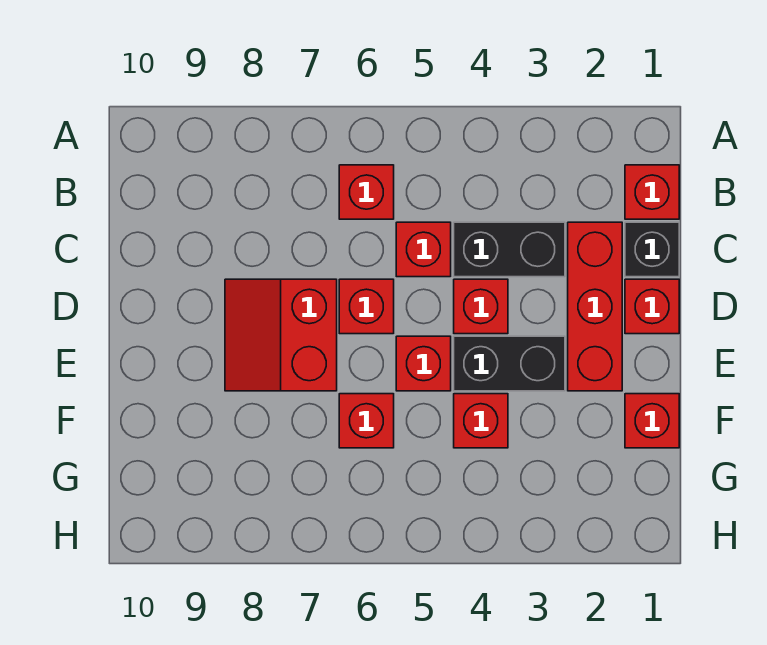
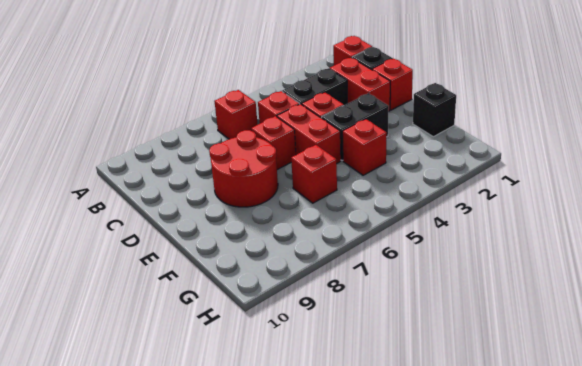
red 1x3 brick [568,222,622,391] -> red 1x2 brick [330,58,390,112]
red 2x2 slope [225,279,337,391] -> red 2x2 round brick [209,130,278,207]
red 1x1 brick [396,336,451,391] -> red 1x2 brick [277,104,341,164]
red 1x1 brick [625,394,679,448] -> black 1x1 brick [413,83,456,137]

